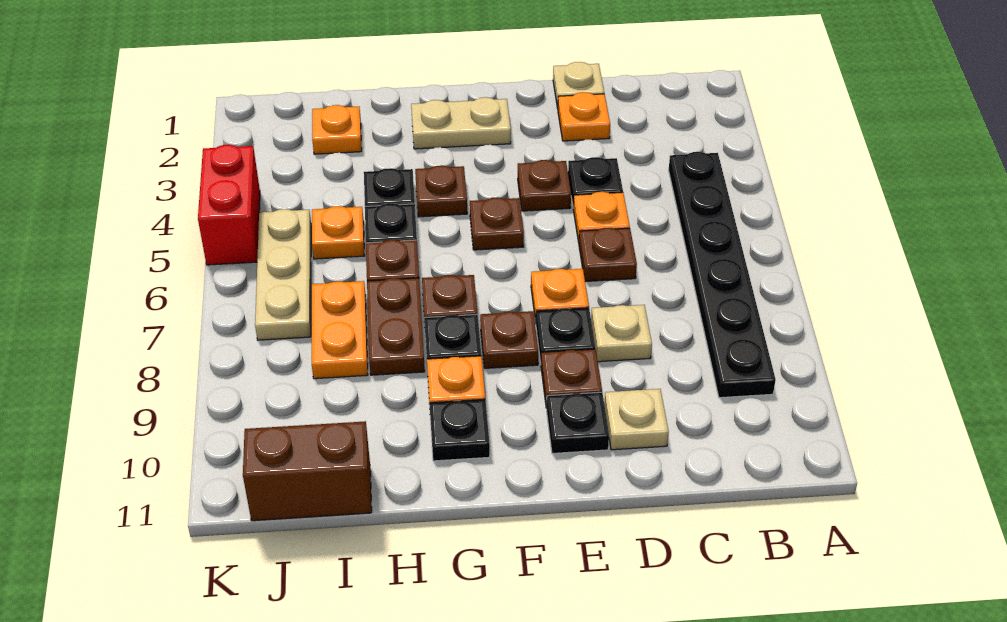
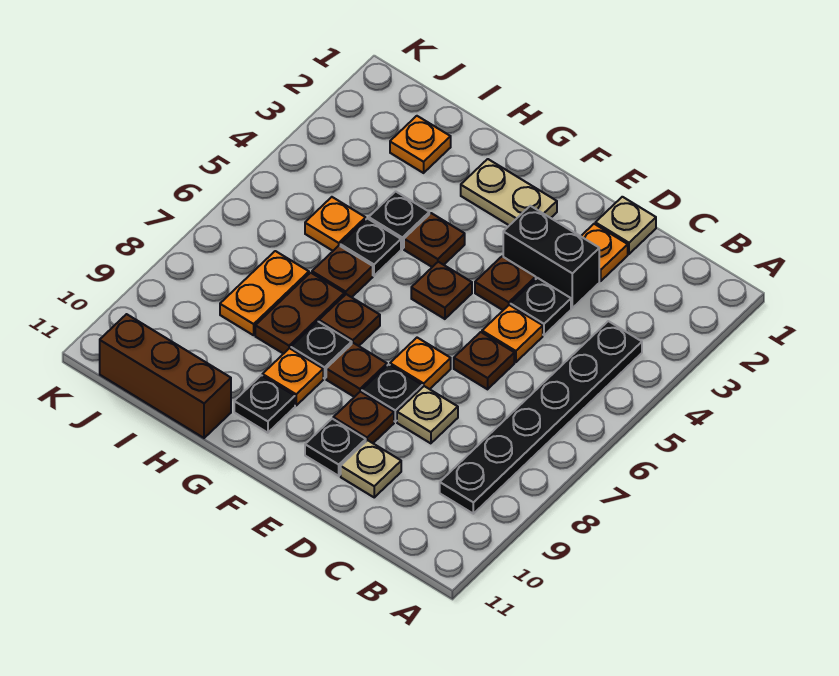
none -> black 1x2 brick [503,206,599,308]
brown 1x2 brick [243,421,372,521] -> brown 1x3 brick [100,314,231,438]
tan 1x3 plate [255,209,311,340] -> none
red 1x2 brick [198,145,260,265] -> none

